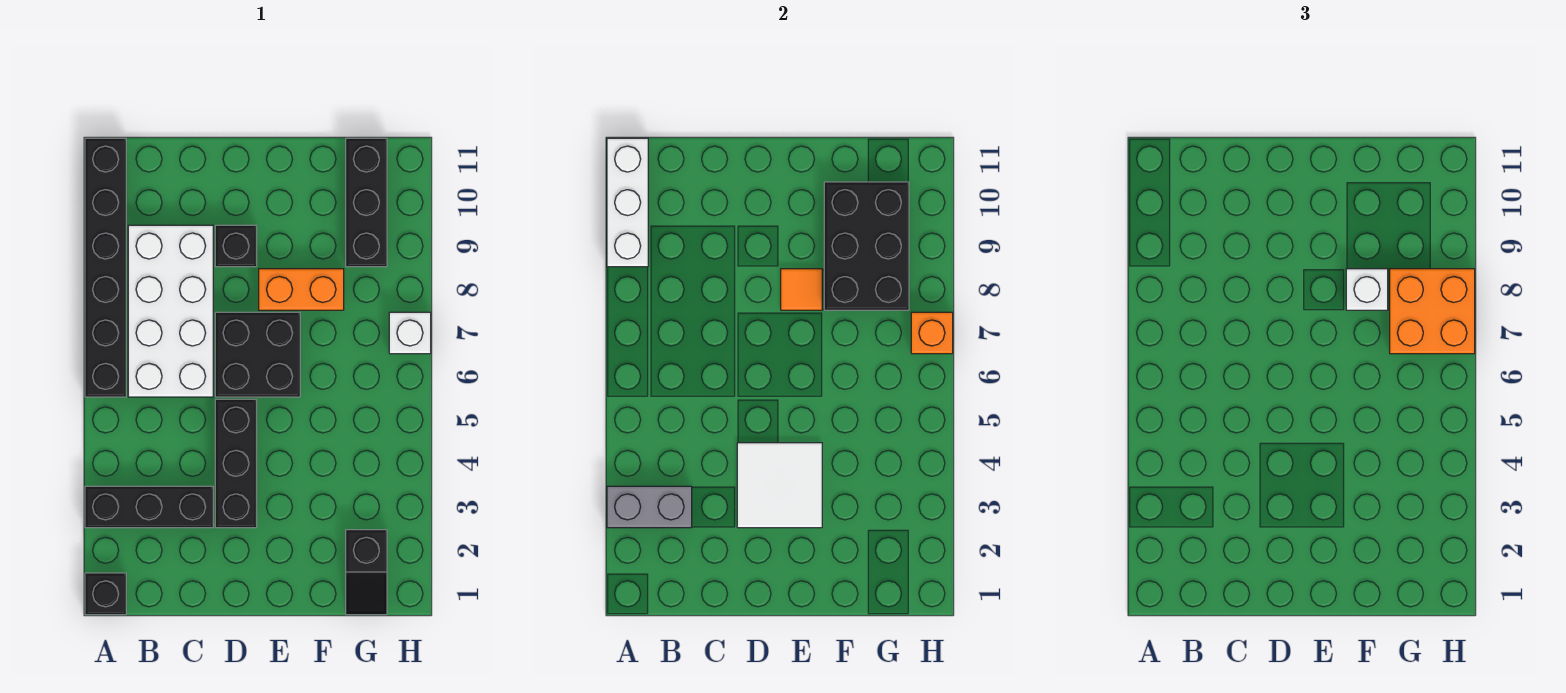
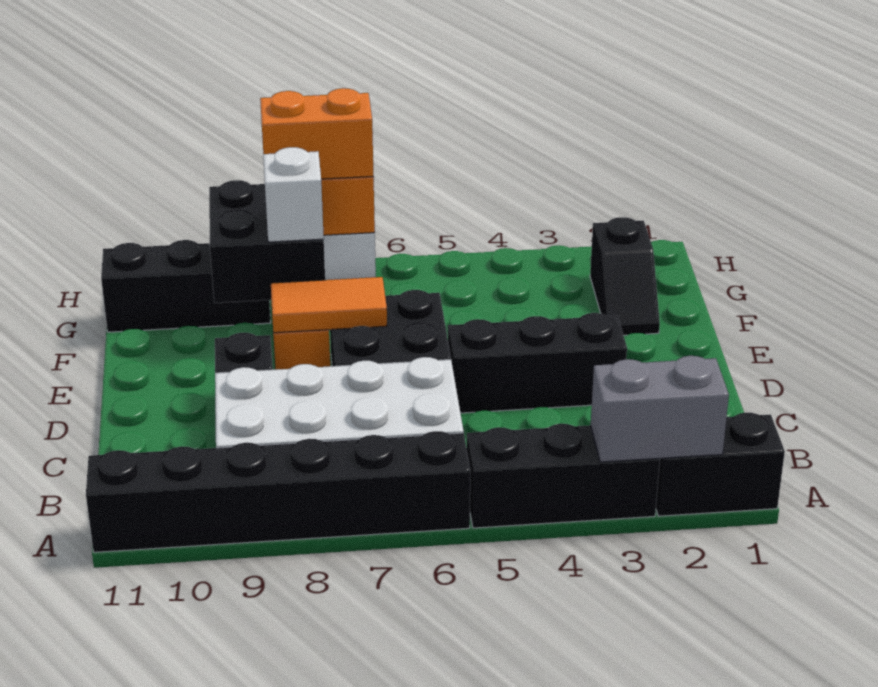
black 1x1 brick [85,573,126,615] -> black 1x2 brick [656,413,785,516]
black 1x3 brick [85,486,213,528] -> black 1x3 brick turned to [467,424,660,528]
grey 1x2 brick [607,486,692,528] -> grey 1x2 brick turned to [591,356,729,462]
white 1x3 brick [607,138,648,267] -> none
white 2x2 tile [737,443,822,528] -> none
orange 1x1 tile [781,269,822,310] -> orange 1x2 tile [271,277,387,333]
black 2x3 brick [824,182,909,310] -> black 2x2 brick [209,180,325,303]
black 1x2 slope [346,530,387,615] -> black 1x2 slope turned to [590,217,660,335]
orange 2x2 brick [1390,269,1475,354] -> orange 1x2 brick [260,88,373,179]

